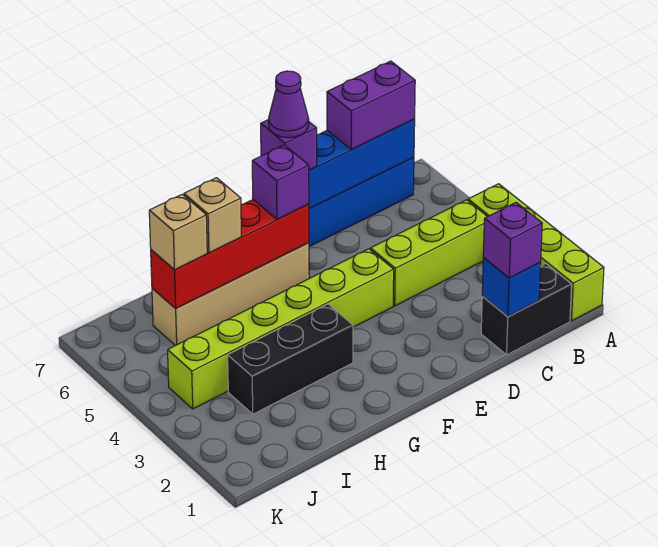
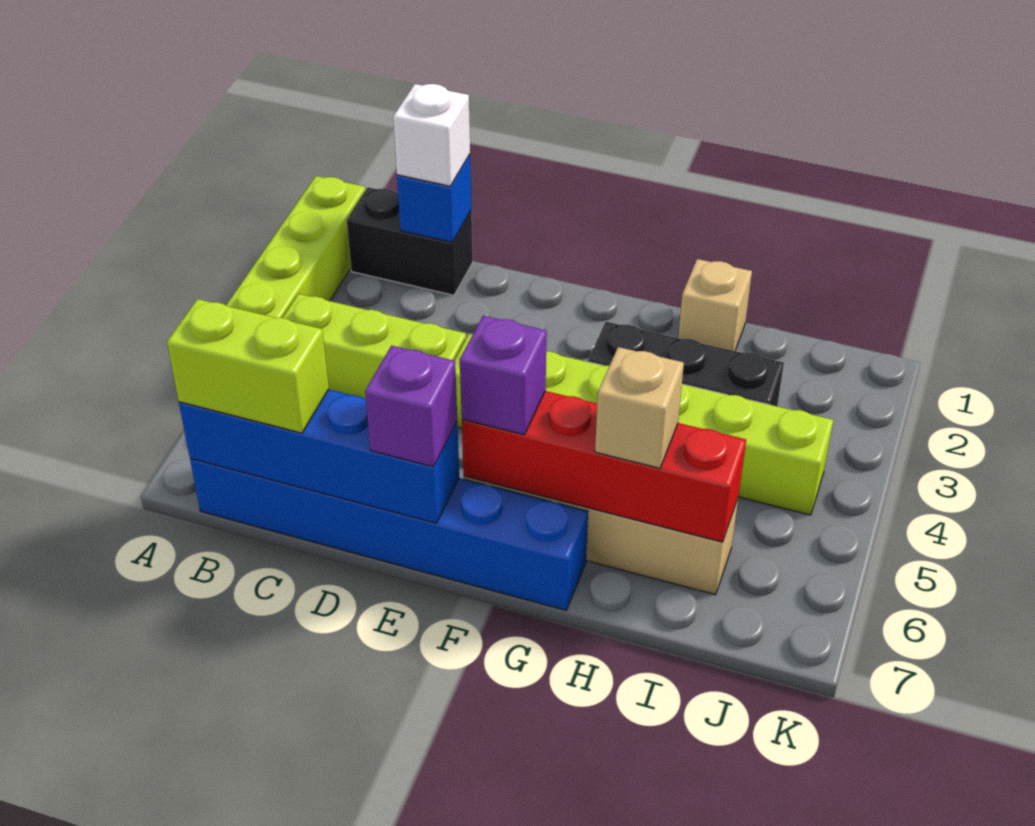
purple 1x2 brick [327,61,415,149] -> lime 1x2 brick [167,299,329,433]
purple 1x1 brick [483,203,542,278] -> white 1x1 brick [393,84,470,186]
purple 1x1 cone [269,71,309,138] -> none
tan 1x1 brick [149,194,207,270] -> tan 1x1 brick moved to [678,259,752,351]

